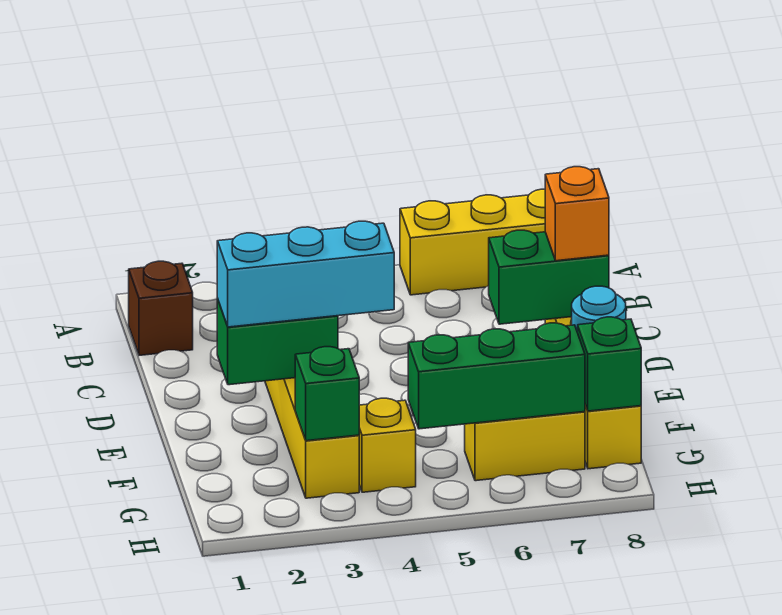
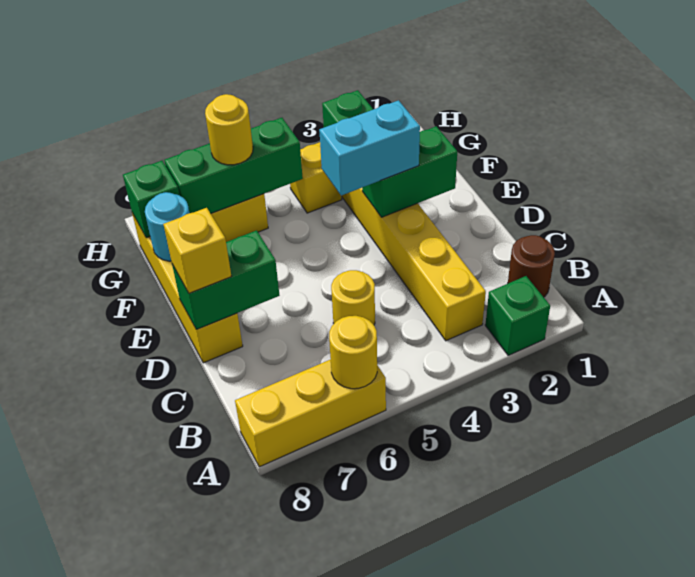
none -> green 1x1 brick [485,276,550,355]
none -> yellow 1x1 round brick [329,316,377,389]
brown 1x1 brick [129,261,193,355] -> brown 1x1 round brick [508,235,555,297]
none -> yellow 1x1 round brick [331,270,375,325]
orange 1x1 brick [545,167,609,261] -> yellow 1x1 brick [163,208,231,293]
cyan 1x3 brick [217,221,394,327] -> cyan 1x2 brick [319,100,420,196]
none -> yellow 1x1 round brick [205,94,253,165]

